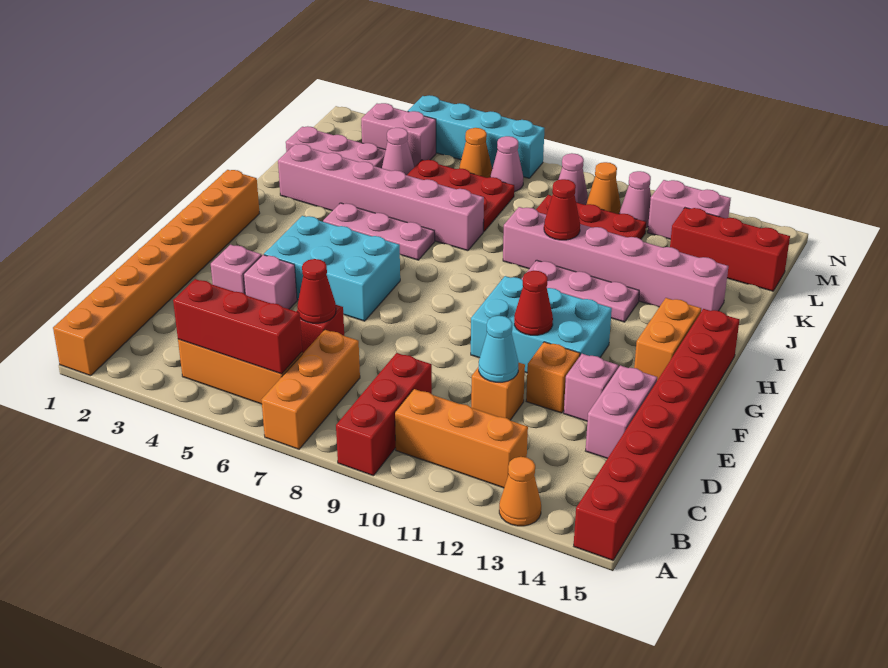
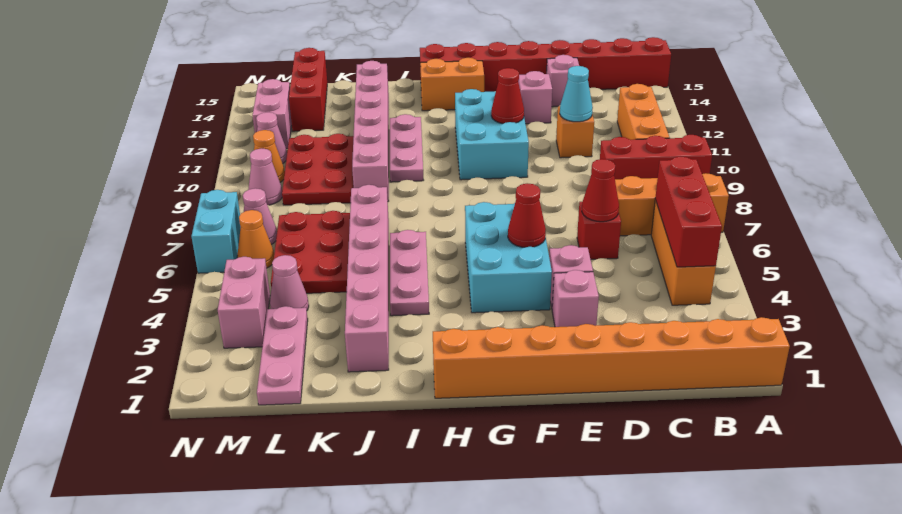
orange 1x1 cone [499,457,541,526] -> none
pink 1x2 brick [586,365,657,458] -> pink 1x1 brick [547,55,579,107]
orange 1x1 brick [526,342,580,413] -> none
red 1x1 cone [544,179,580,240] -> red 1x1 cone moved to [508,183,546,247]
cyan 1x4 brick [408,95,544,178] -> cyan 1x2 brick [192,190,241,273]

